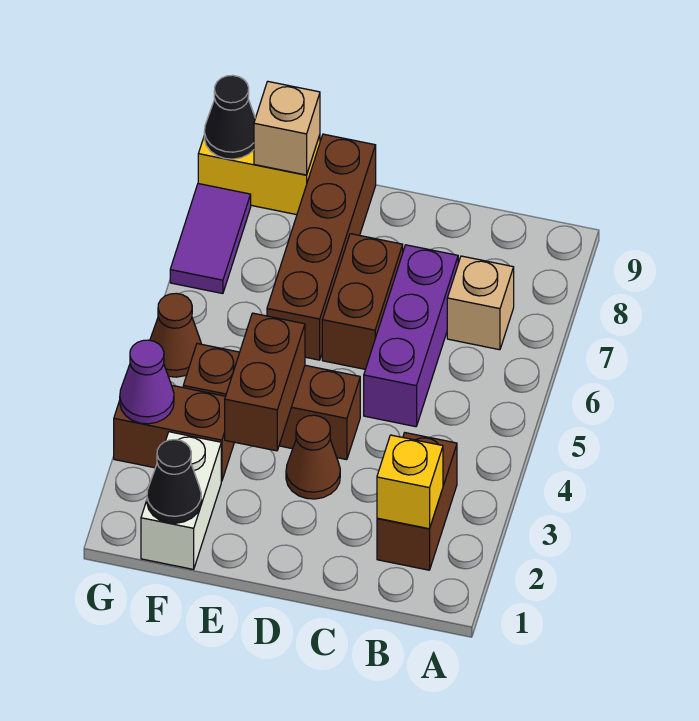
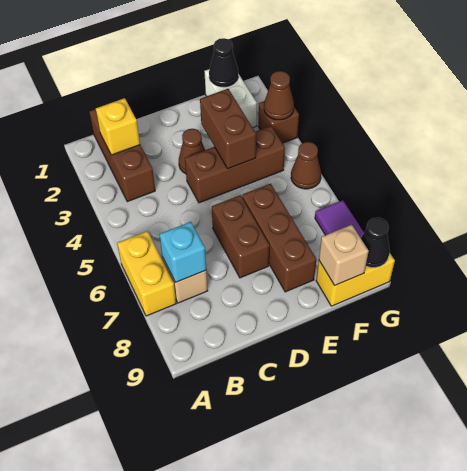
none -> yellow 1x2 brick [117,231,176,316]
brown 1x2 brick [377,433,457,570] -> brown 1x3 brick [89,109,155,202]
none -> cyan 1x1 brick [160,222,206,282]
purple 1x3 brick [364,245,458,427] -> none
brown 1x4 brick [267,134,376,360] -> brown 1x3 brick [242,184,316,292]
brown 1x2 brick [114,385,234,481] -> brown 1x1 brick [258,101,299,143]
purple 1x1 cone [120,340,174,424] -> brown 1x1 cone [264,71,294,120]

